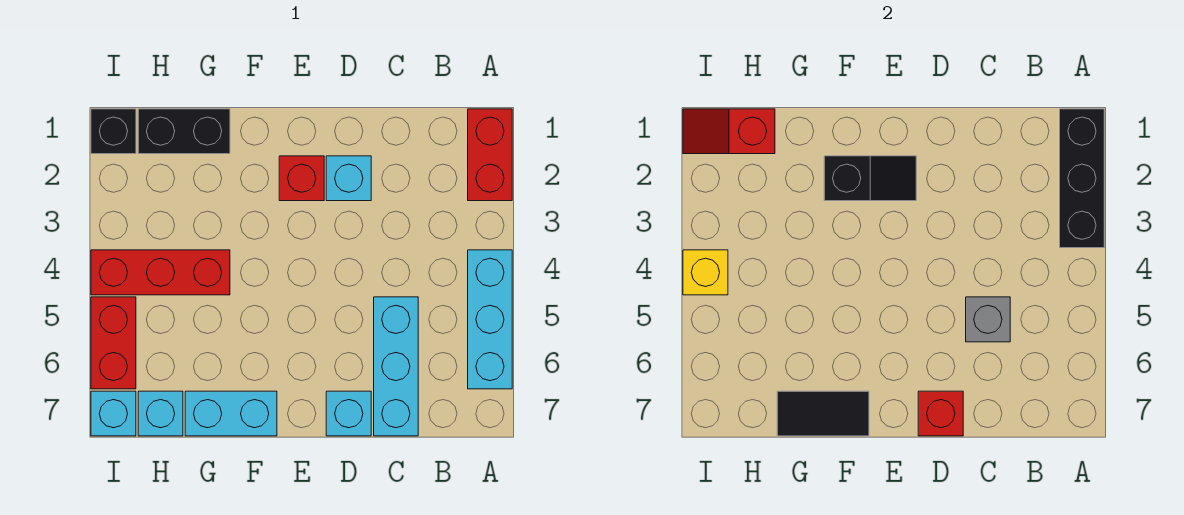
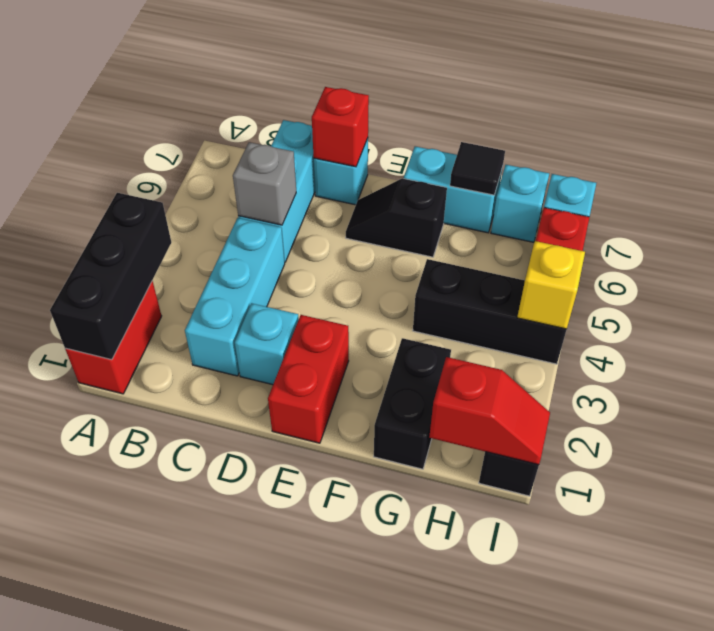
cyan 1x3 brick [468,250,512,389] -> cyan 1x3 brick moved to [185,218,285,376]
red 1x1 brick [279,156,324,201] -> red 1x2 brick [268,315,349,443]
black 1x2 slope [824,156,916,201] -> black 1x2 slope moved to [346,178,447,257]
black 1x2 tile [777,391,869,436] -> black 1x1 tile [450,142,505,195]
black 1x2 brick [138,109,230,154] -> black 1x2 brick turned to [374,338,451,469]
red 1x3 brick [91,250,230,295] -> black 1x3 brick [413,259,567,364]

